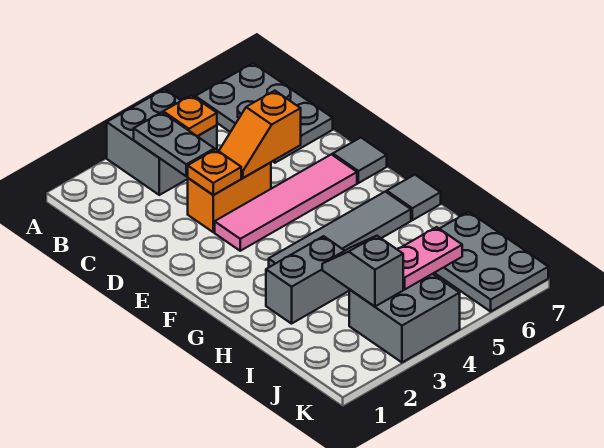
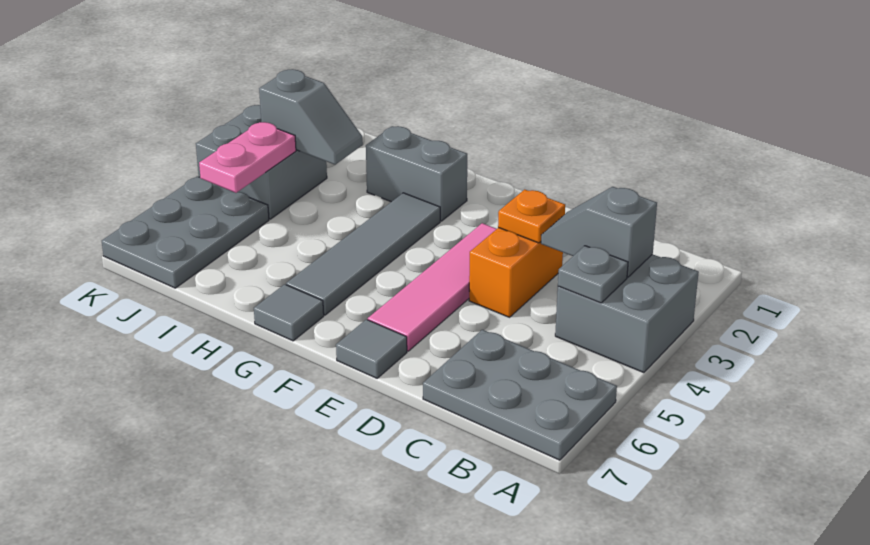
grey 1x2 plate [134,112,214,176] -> grey 1x2 slope [541,187,657,277]
orange 1x1 plate [163,95,217,136] -> grey 1x1 plate [558,246,628,303]
orange 1x2 slope [219,91,301,178] -> none
grey 1x2 brick [266,236,350,324] -> grey 1x2 brick turned to [366,126,467,221]
grey 2x3 plate [435,212,548,311] -> grey 2x3 plate turned to [102,176,269,288]

